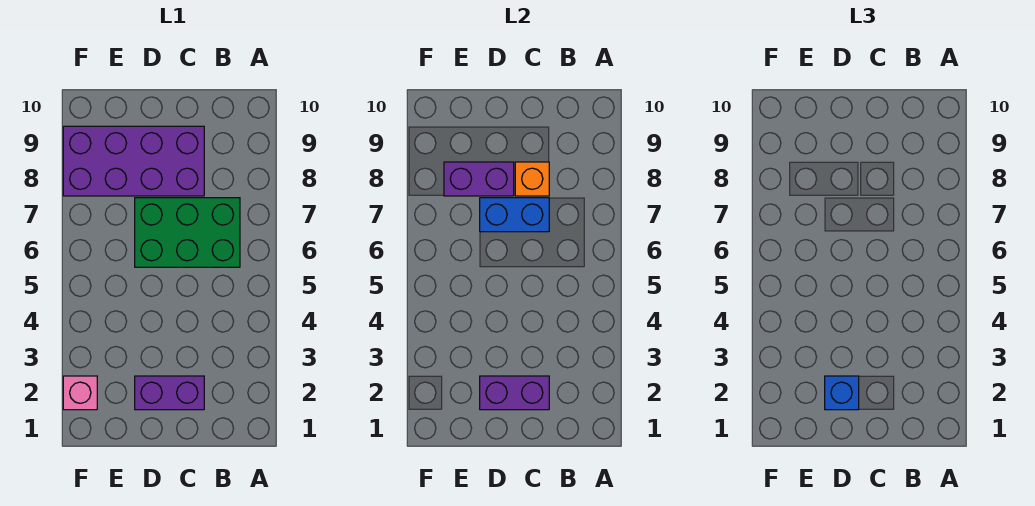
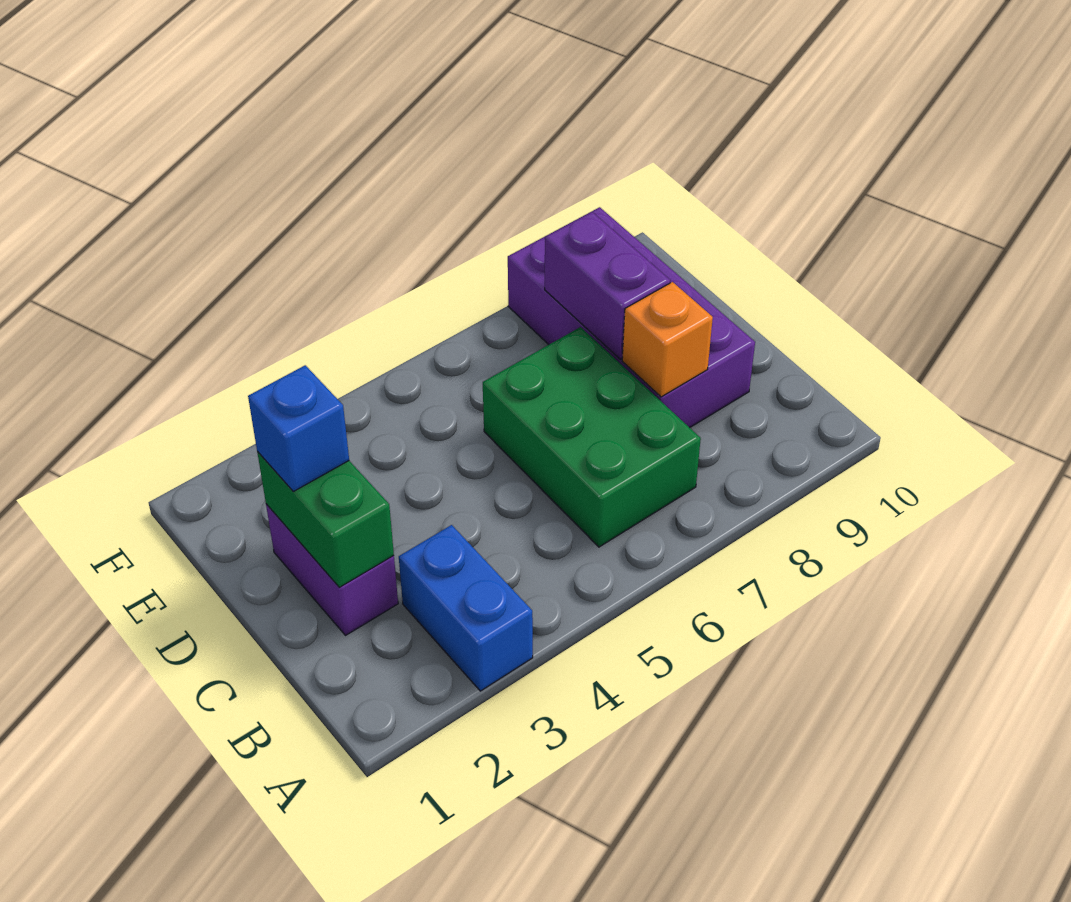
purple 1x2 brick [480,376,549,410] -> green 1x2 brick [257,451,394,587]
blue 1x2 brick [480,198,549,232] -> blue 1x2 brick moved to [399,525,533,691]
pink 1x1 brick [63,376,97,410] -> none

